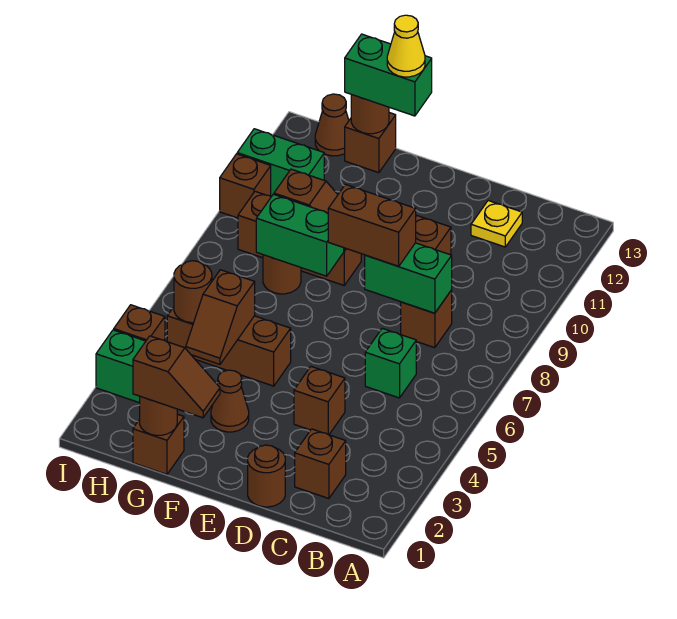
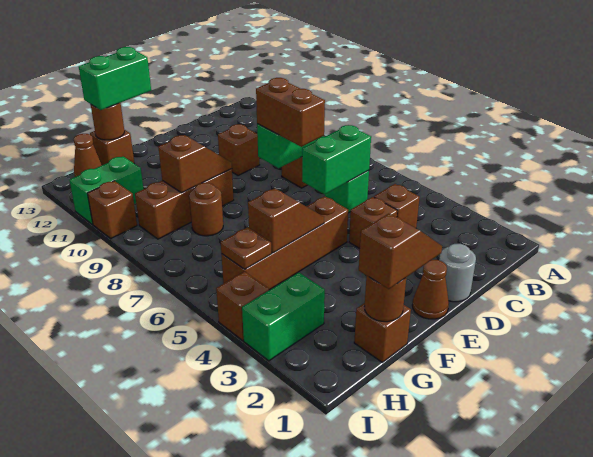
brown 1x1 brick [295,429,346,499] -> brown 1x1 brick moved to [374,184,420,228]
yellow 1x1 plate [471,201,522,247] -> none
brown 1x1 round brick [248,445,285,507] -> grey 1x1 round brick [439,244,476,302]
brown 1x2 brick [328,185,416,266] -> brown 1x2 brick turned to [256,78,325,147]
brown 1x1 cone [211,370,249,432] -> brown 1x1 cone moved to [412,260,449,319]
brown 1x3 brick [167,307,291,386] -> brown 1x4 brick [221,196,348,290]
green 1x2 brick [256,194,344,276] -> green 1x2 brick moved to [302,125,371,194]
yellow 1x1 cone [387,15,425,77] -> none
brown 1x2 slope [186,270,255,364] -> brown 1x2 slope turned to [248,188,324,253]
brown 1x1 round brick [174,261,212,323] -> brown 1x1 plate [221,227,272,269]

